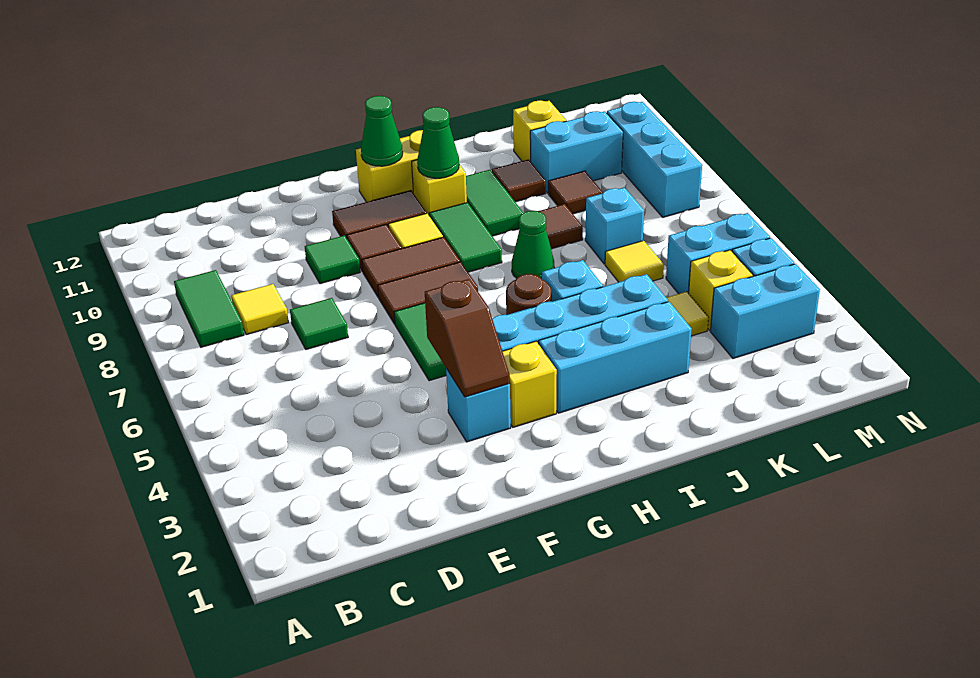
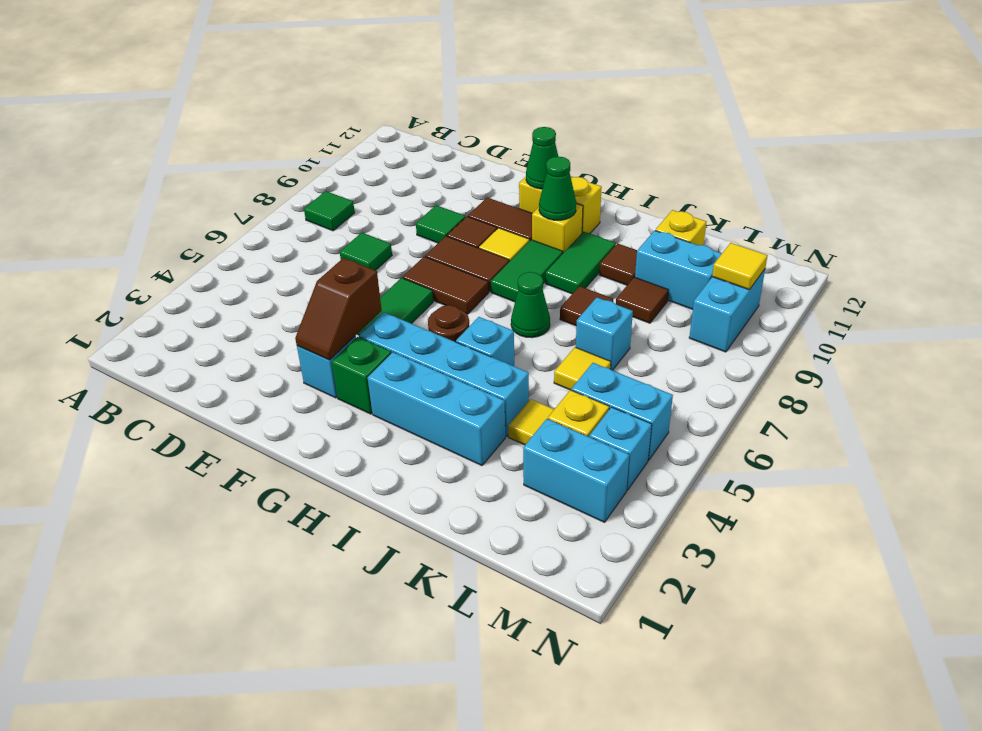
green 1x2 tile [174,270,244,347] -> green 1x1 tile [304,191,355,231]
yellow 1x1 tile [231,284,289,335] -> yellow 1x1 tile moved to [712,243,768,290]
yellow 1x1 brick [502,341,557,427] -> green 1x1 brick [332,337,391,414]
cyan 1x3 brick [607,102,702,217] -> cyan 1x2 brick [689,269,765,352]

